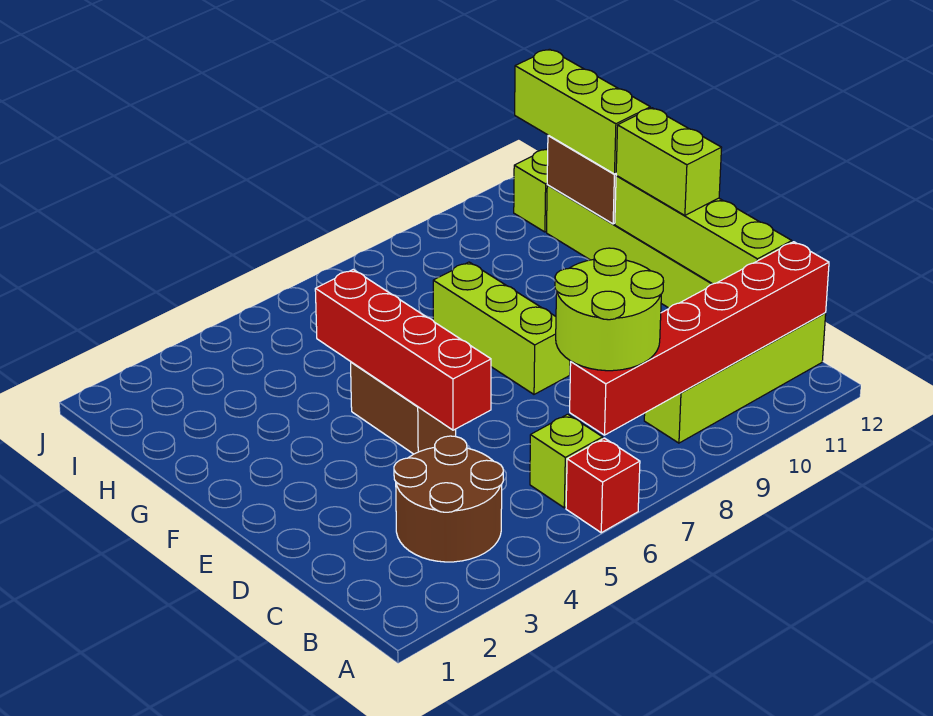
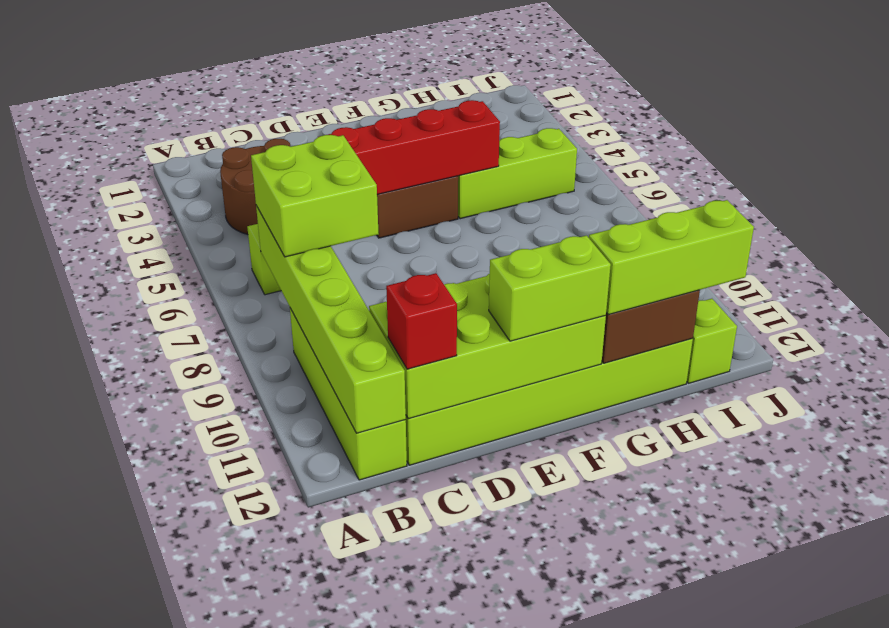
red 1x1 brick [566,438,640,533] -> red 1x1 brick moved to [386,273,457,369]
red 1x6 brick [570,242,829,435] -> lime 1x6 brick [256,206,406,433]
lime 2x2 round brick [555,248,664,371] -> lime 2x2 brick [251,135,379,257]
lime 1x4 brick [615,176,792,284] -> lime 2x4 brick [369,274,606,419]
lime 1x3 brick [433,262,570,394] -> lime 1x3 brick moved to [458,128,577,219]

